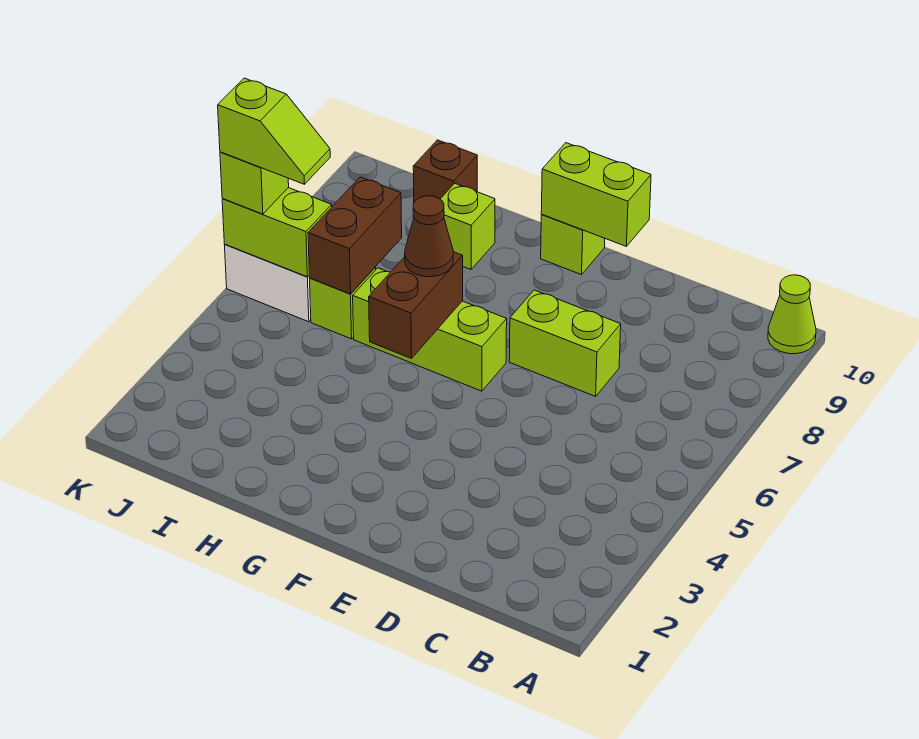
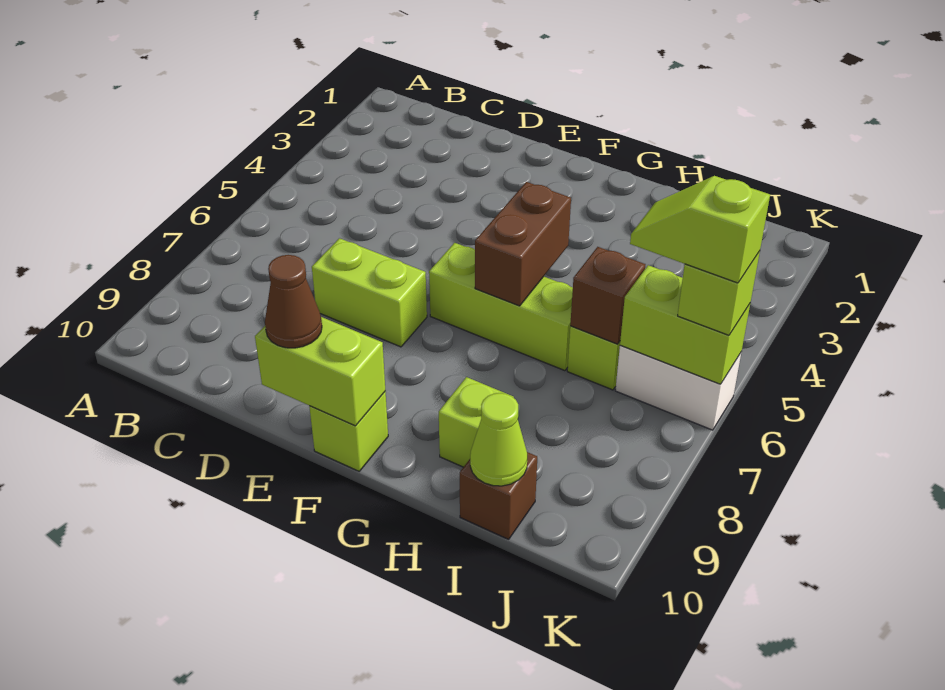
lime 1x1 cone [768,275,816,354] -> lime 1x1 cone moved to [470,393,527,486]
brown 1x1 cone [405,196,453,277] -> brown 1x1 cone moved to [265,255,322,348]
brown 1x2 brick [308,177,402,294] -> brown 1x1 brick [570,247,645,344]

